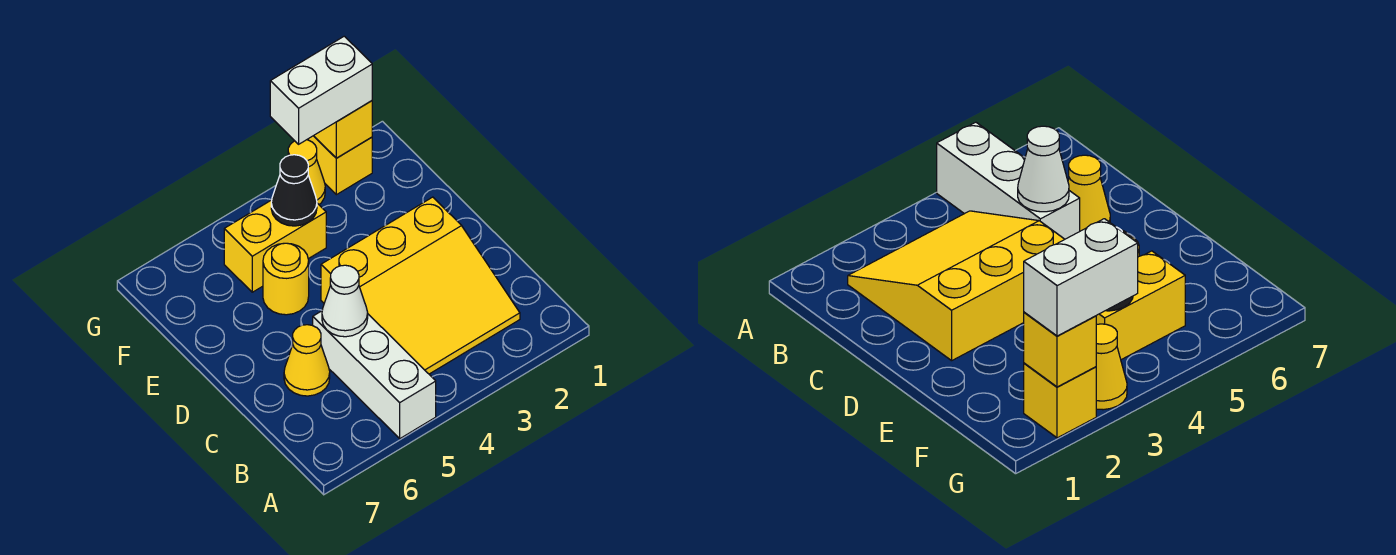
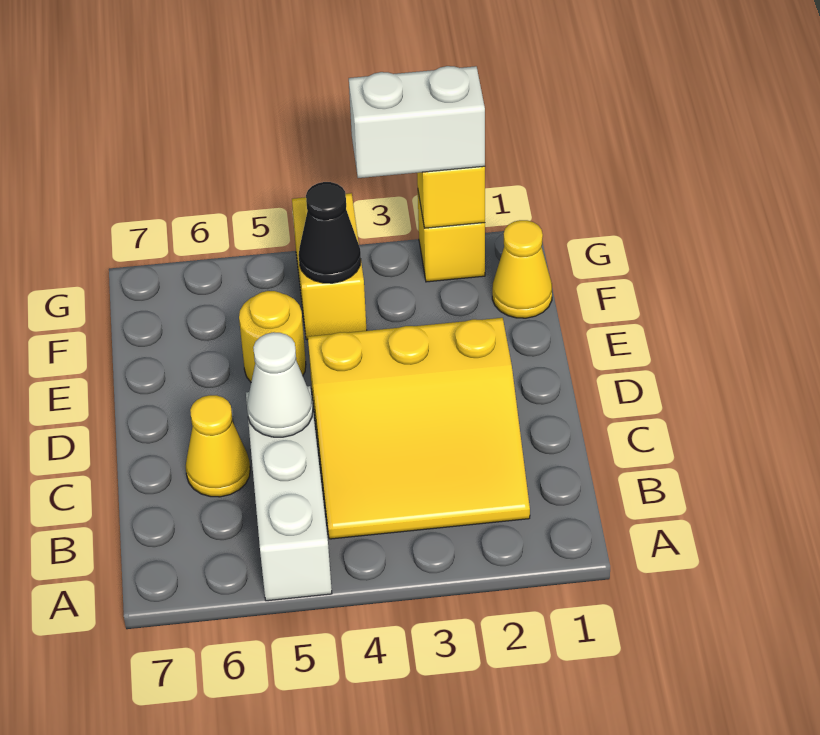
yellow 1x2 brick [224,200,326,292] -> yellow 1x2 brick turned to [292,193,367,340]
yellow 1x1 cone [288,140,325,204] -> yellow 1x1 cone moved to [492,220,552,318]

